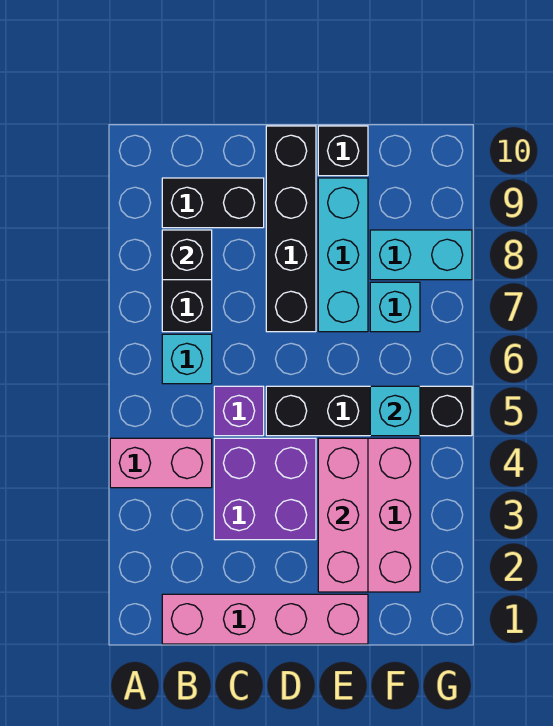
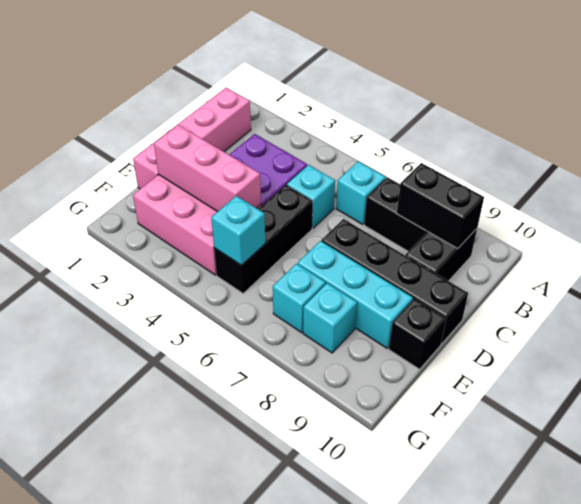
pink 1x2 brick [110,438,212,488] -> none
black 1x1 brick [162,230,212,280] -> black 1x2 brick [397,163,484,249]
purple 1x1 brick [214,386,264,436] -> cyan 1x1 brick [287,165,335,228]
black 1x4 brick [266,386,472,436] -> black 1x3 brick [214,185,313,293]
cyan 1x2 brick [370,230,472,280] -> cyan 1x1 brick [303,283,357,353]

